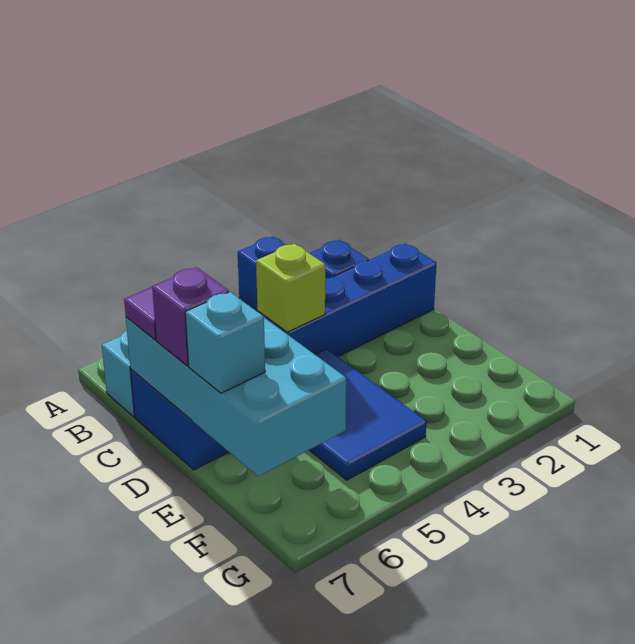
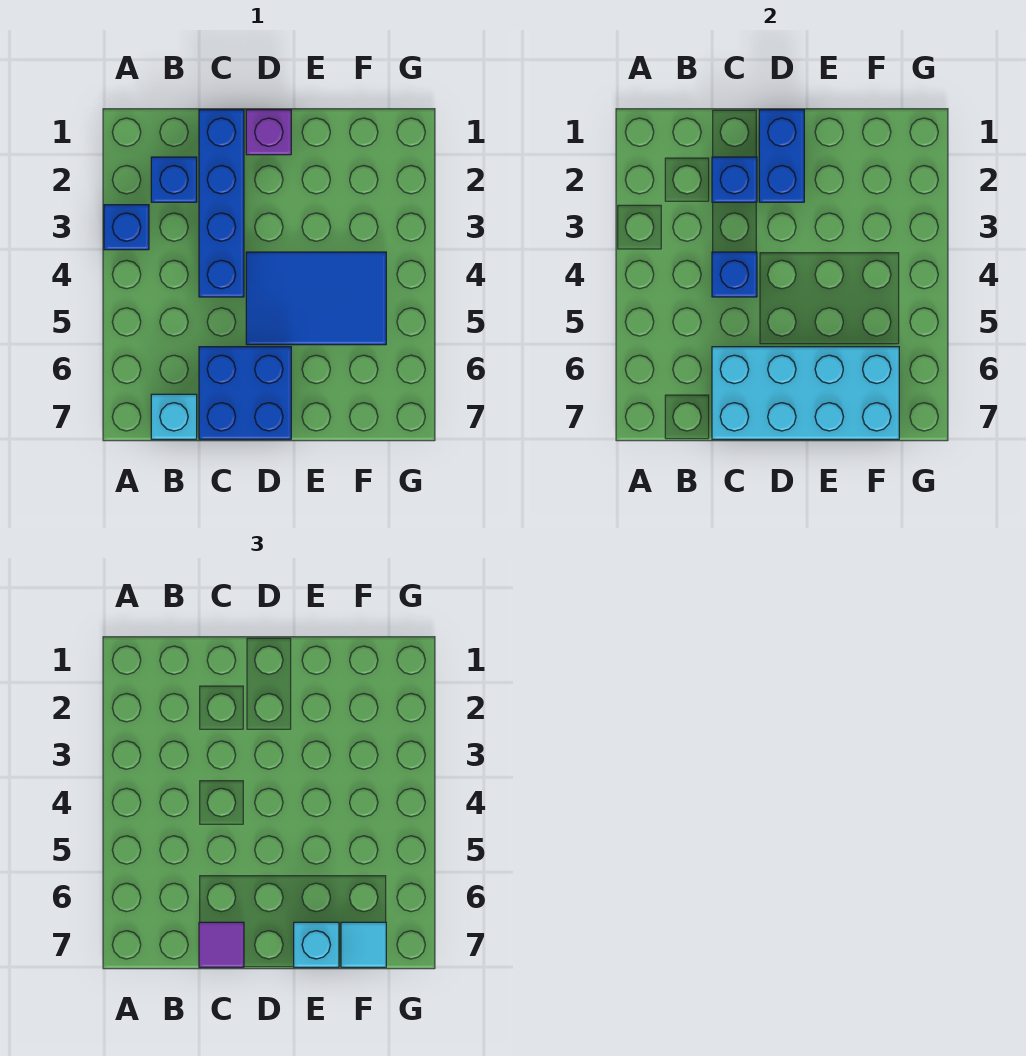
none -> blue 1x1 brick [712,157,757,202]
lime 1x1 brick [256,244,325,332] -> blue 1x1 brick [712,252,757,297]
none -> blue 1x2 brick [759,110,804,202]
purple 1x1 brick [152,267,229,366] -> purple 1x1 brick moved to [246,110,291,155]
none -> cyan 1x1 tile [341,922,386,967]

